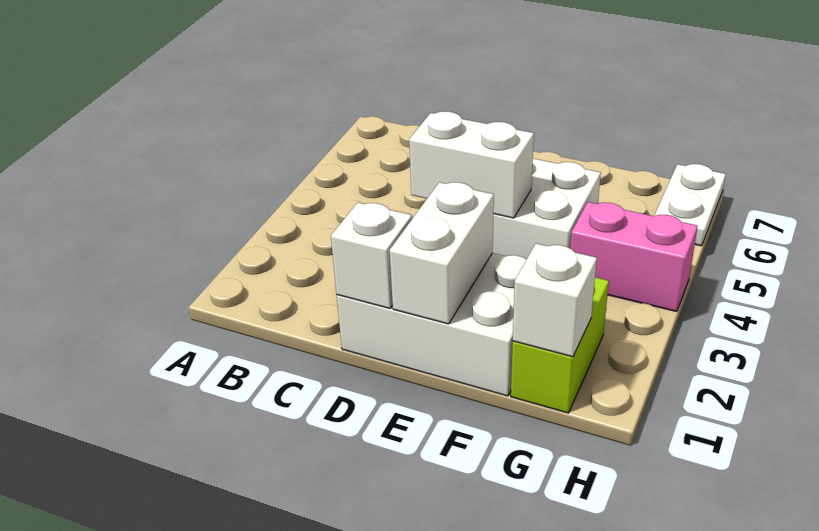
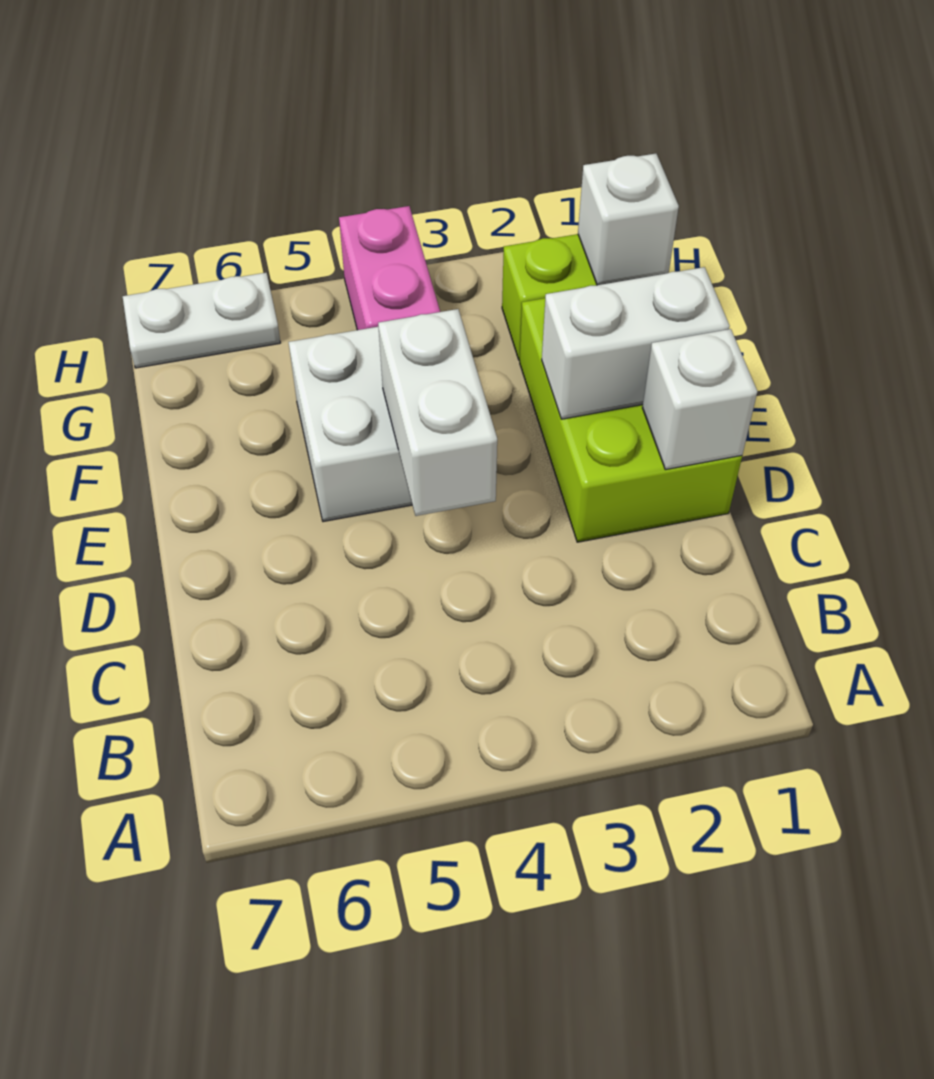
white 2x3 brick [337,253,527,396] -> lime 2x3 brick [520,298,742,542]

